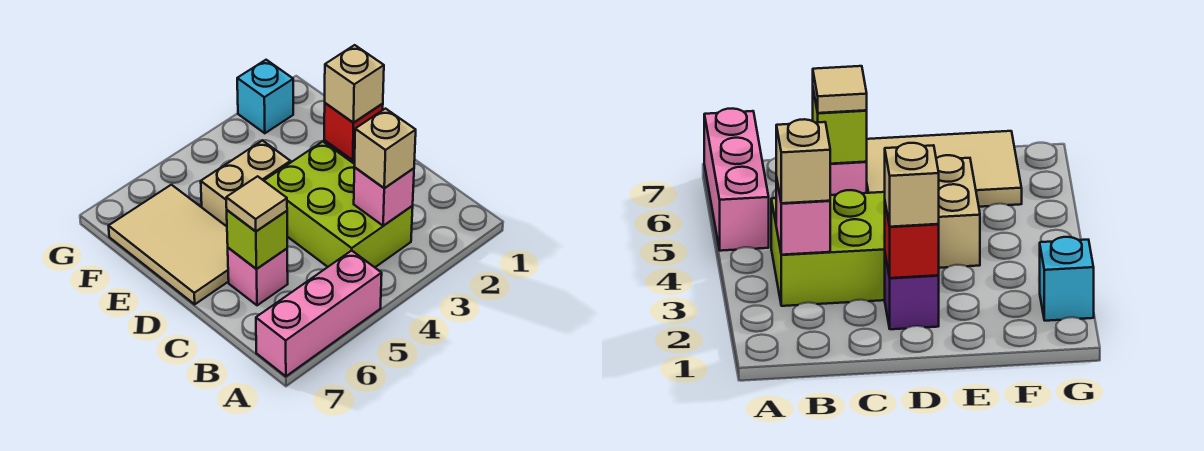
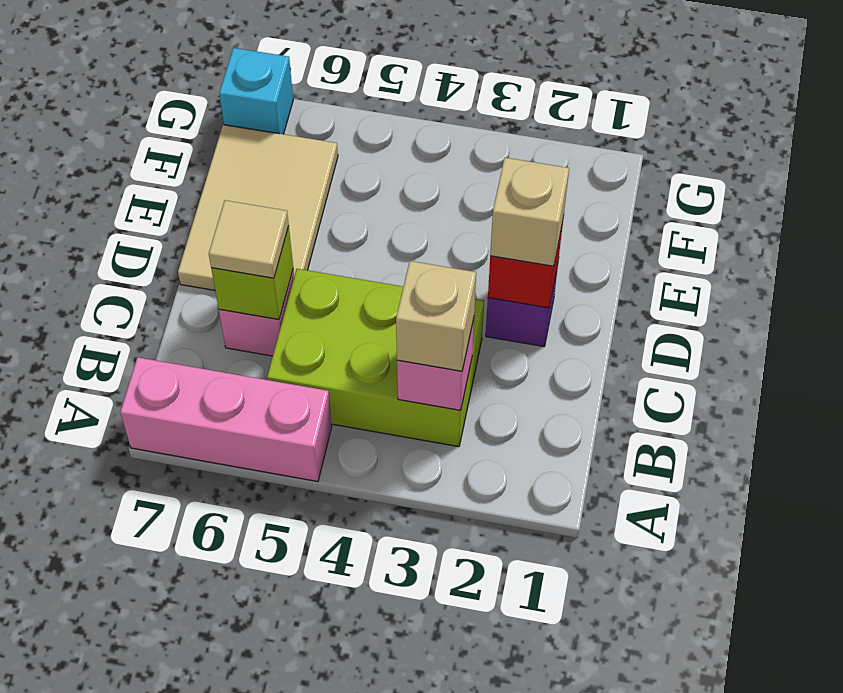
lime 2x3 brick [264,141,413,267] -> lime 2x3 brick turned to [267,269,484,447]
tan 1x2 brick [201,140,290,226] -> none
cyan 1x1 brick [237,60,293,133] -> cyan 1x1 brick moved to [219,48,293,134]

